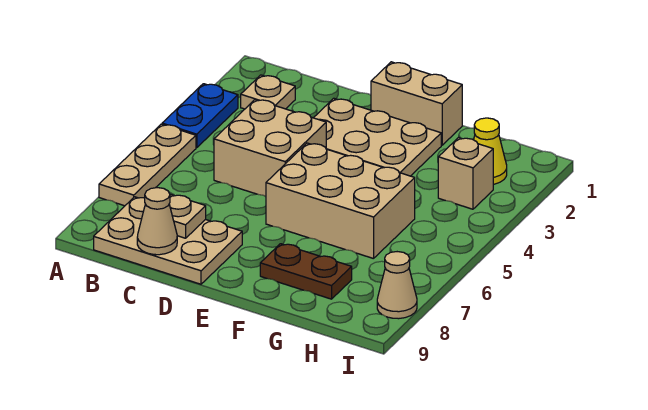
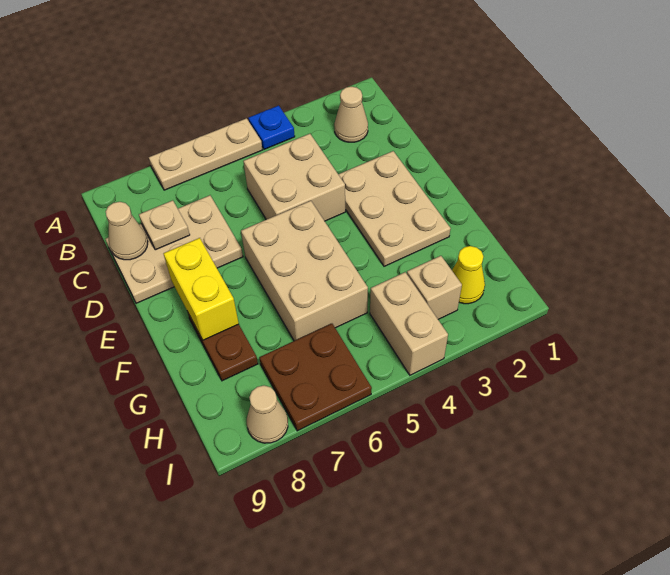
blue 1x2 plate [162,84,238,148] -> blue 1x1 plate [248,106,295,149]
tan 1x1 plate [241,75,295,109] -> tan 1x1 cone [334,87,368,142]
tan 2x3 plate [94,197,242,284] -> tan 2x3 plate turned to [106,195,243,303]
tan 1x2 brick [371,62,462,145] -> tan 1x2 brick moved to [370,272,448,375]
none -> yellow 1x2 brick [163,238,239,340]
none -> brown 2x2 plate [259,324,372,431]

